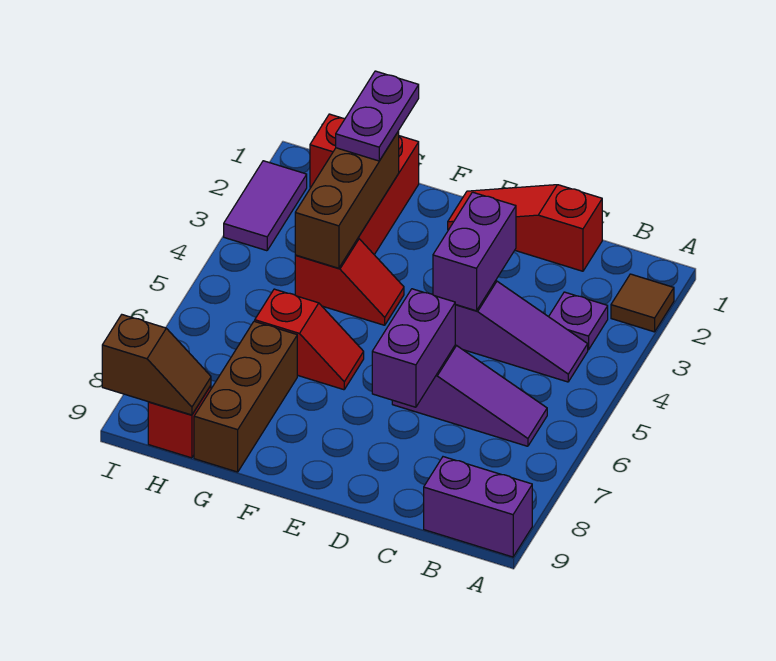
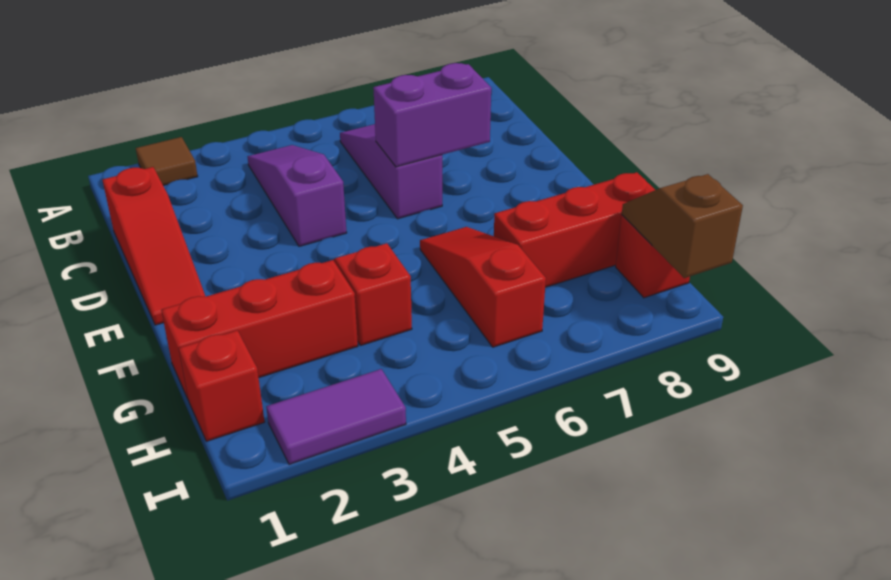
purple 1x2 brick [424,457,532,557] -> none
purple 1x1 plate [549,292,608,350] -> none
purple 1x2 brick [433,192,516,311] -> none
red 1x2 slope [255,289,364,390] -> red 1x3 slope [420,227,546,347]
purple 1x2 plate [336,71,419,161] -> none
brown 1x3 brick [295,131,399,268] -> none
brown 1x3 brick [194,321,297,472] -> red 1x3 brick [494,172,655,287]

